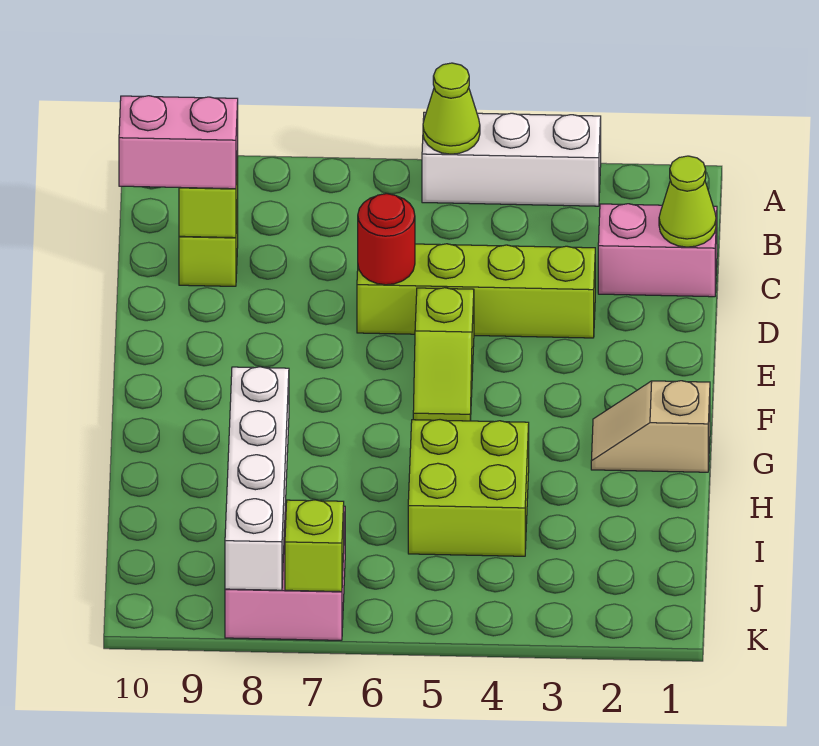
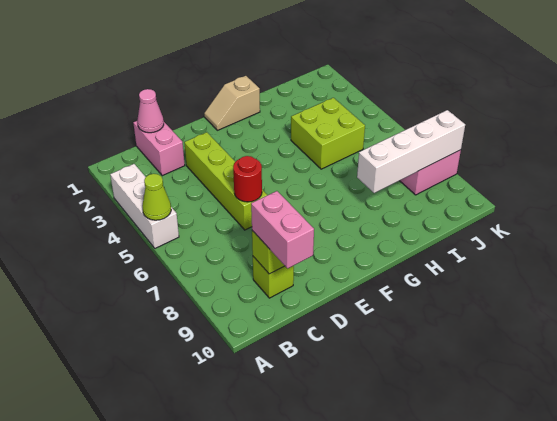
lime 1x1 cone [659,156,716,247] -> pink 1x1 cone [137,89,164,133]
lime 1x2 slope [413,288,474,421] -> none
tan 1x2 slope [591,381,710,472] -> tan 1x2 slope turned to [204,76,260,130]
lime 1x1 brick [285,500,344,592] -> none

